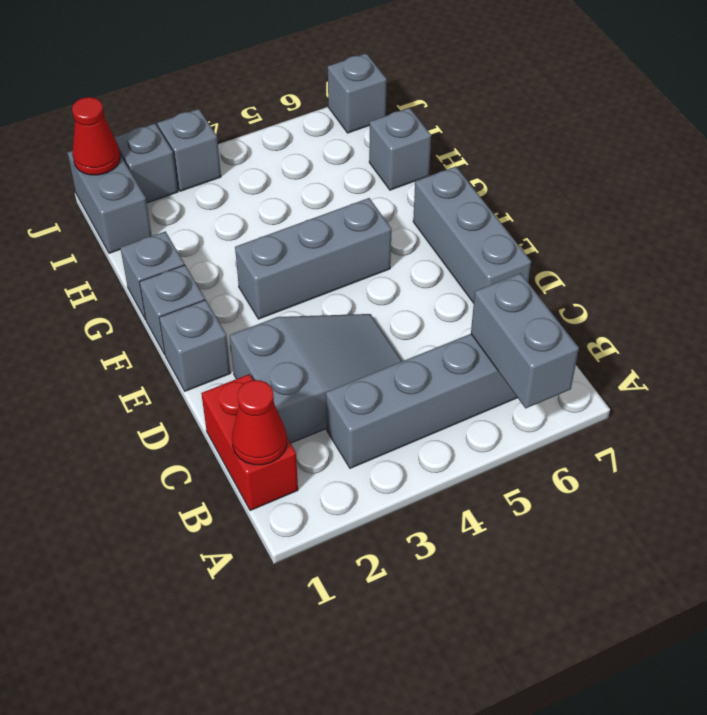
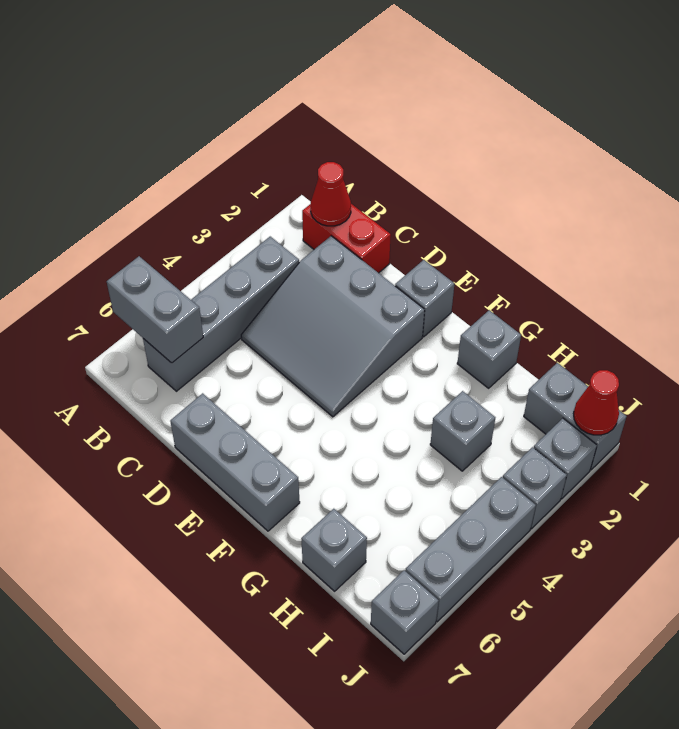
grey 2x3 slope [230,314,402,443] -> grey 3x3 slope [241,236,425,417]
grey 1x1 brick [139,265,205,355] -> grey 1x1 brick moved to [430,391,495,471]
grey 1x3 brick [235,198,392,319] -> grey 1x3 brick moved to [406,477,536,622]

